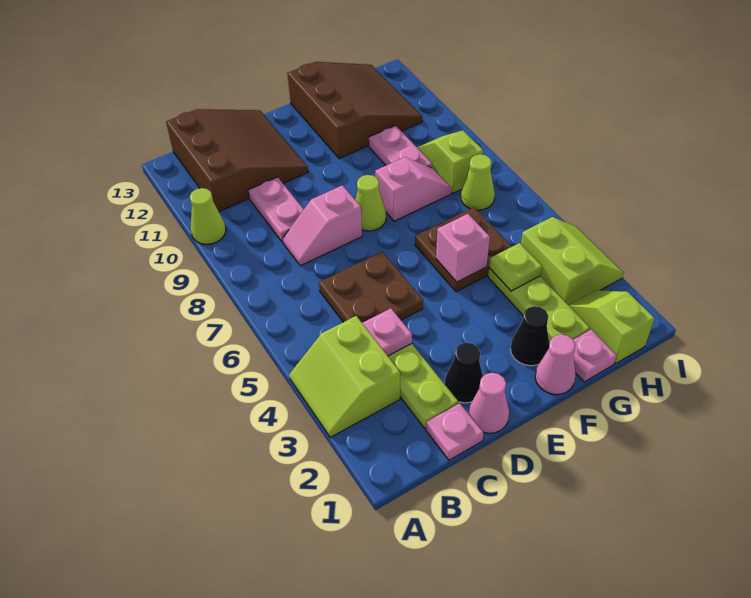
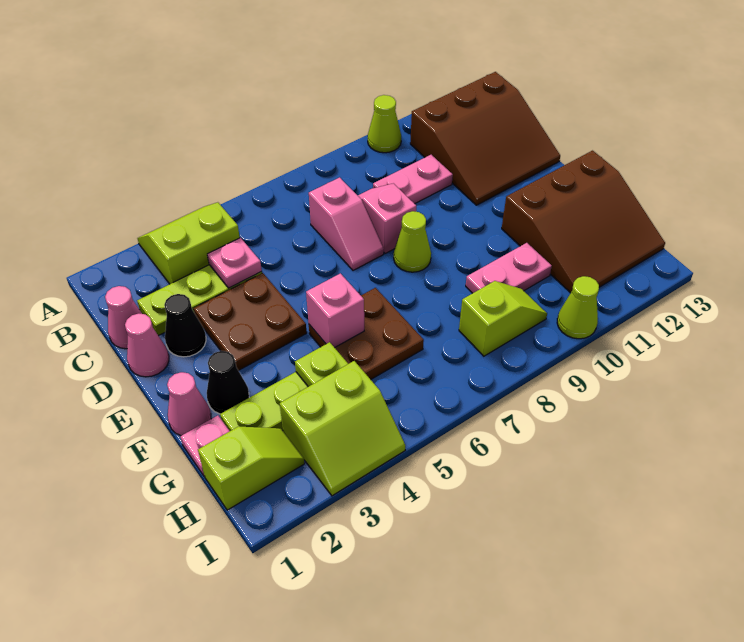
pink 1x1 plate [426,403,483,460] -> pink 1x1 cone [105,286,142,349]
brown 2x2 plate [319,252,423,323] -> brown 2x2 plate moved to [194,273,307,371]
pink 1x2 slope [375,157,452,221] -> pink 1x2 slope moved to [309,177,384,271]
lime 1x1 cone [461,154,495,210] -> lime 1x1 cone moved to [557,276,599,339]

